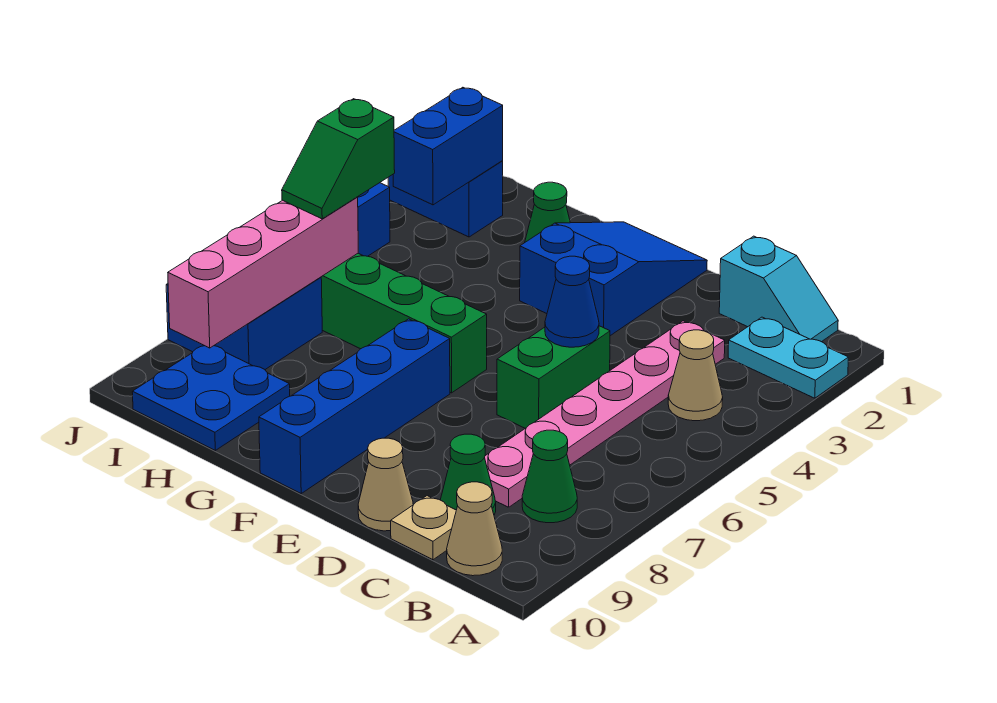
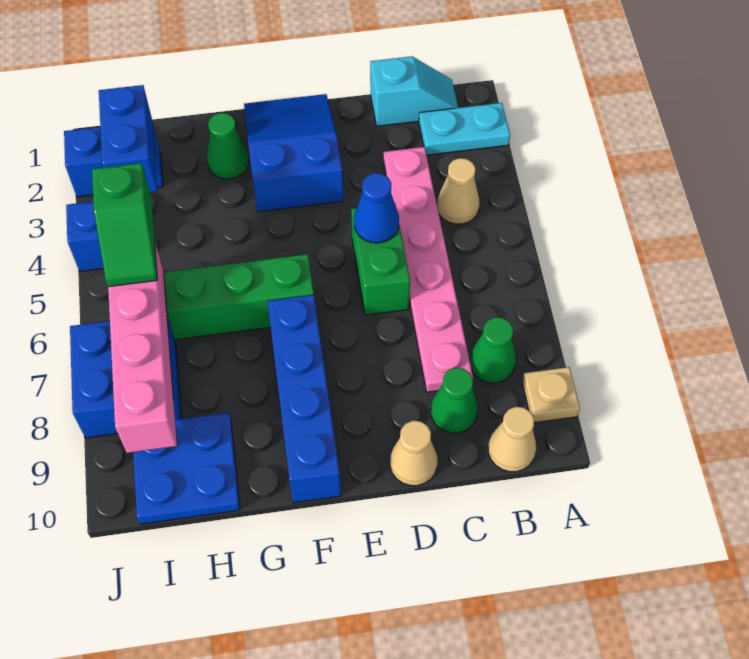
tan 1x1 plate [391,496,456,560] -> tan 1x1 plate moved to [522,367,580,423]

